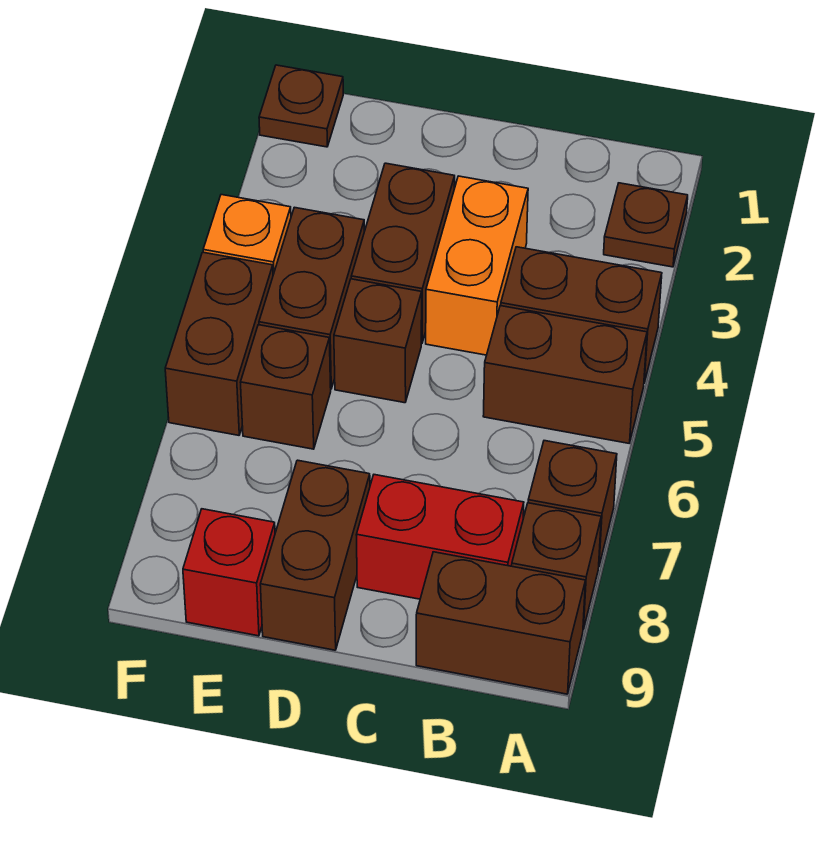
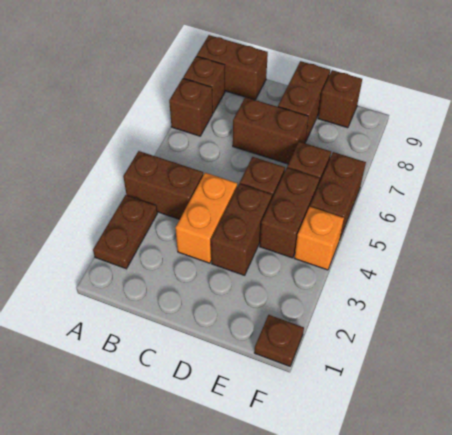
brown 1x1 plate [604,183,688,267] -> brown 1x2 plate [93,195,157,269]
brown 1x2 brick [483,306,647,443] -> brown 1x2 brick moved to [233,97,309,164]
red 1x2 brick [356,475,524,599] -> none
red 1x1 brick [183,509,275,636] -> brown 1x1 brick [318,70,362,128]

